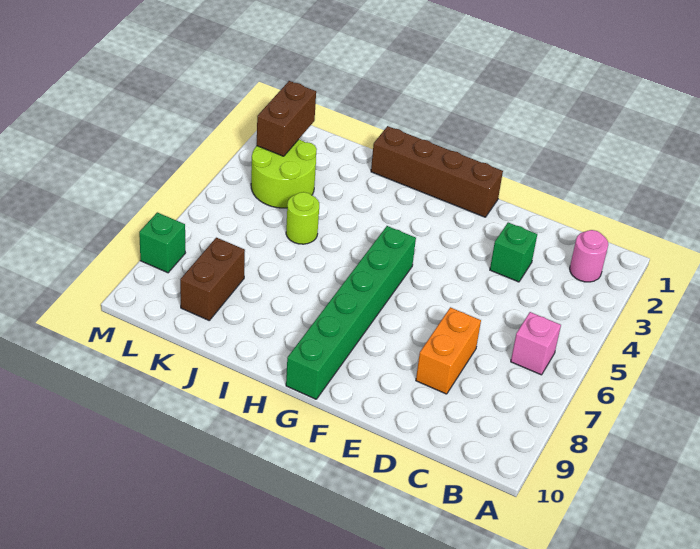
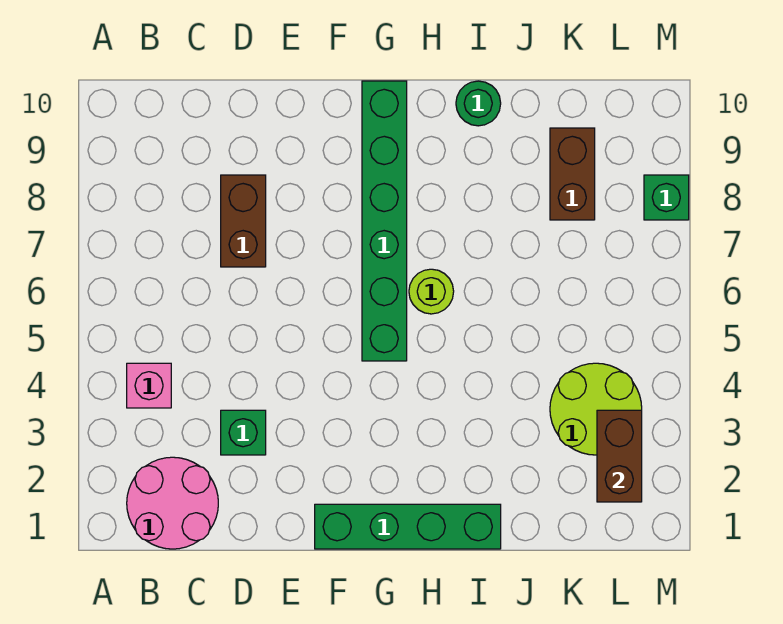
pink 1x1 round brick [570,230,608,282] -> pink 2x2 round brick [127,457,218,549]
pink 1x1 brick [511,312,561,375] -> pink 1x1 brick moved to [127,363,171,408]
orange 1x2 brick [416,307,481,394] -> brown 1x2 brick [221,175,266,267]
brown 1x4 brick [371,126,503,217] -> green 1x4 brick [315,504,501,549]
none -> green 1x1 round brick [456,81,501,126]
lime 1x1 round brick [286,192,319,244] -> lime 1x1 round brick moved to [409,269,454,314]

